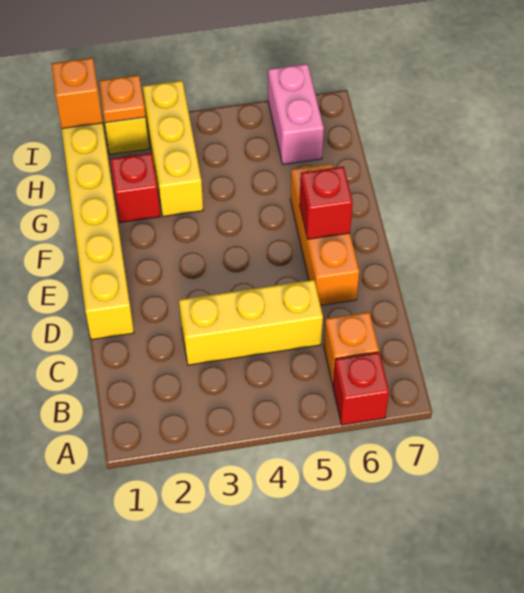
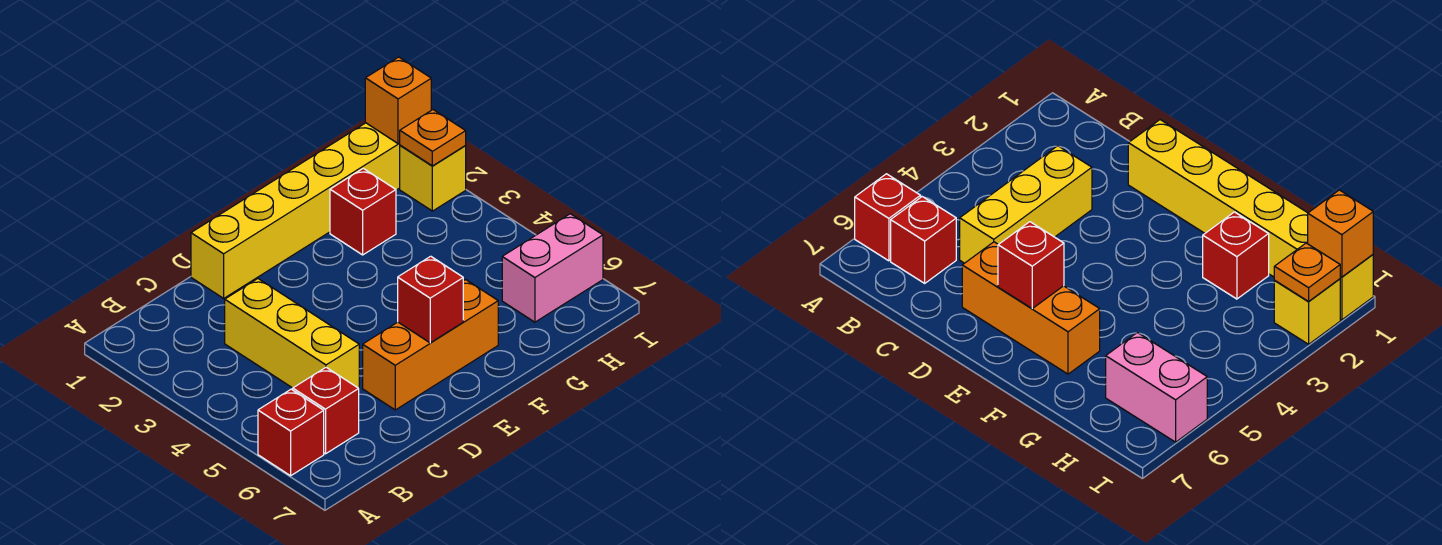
orange 1x1 brick [324,312,379,384] -> red 1x1 brick [293,367,359,454]
yellow 1x3 brick [143,81,203,216] -> none

